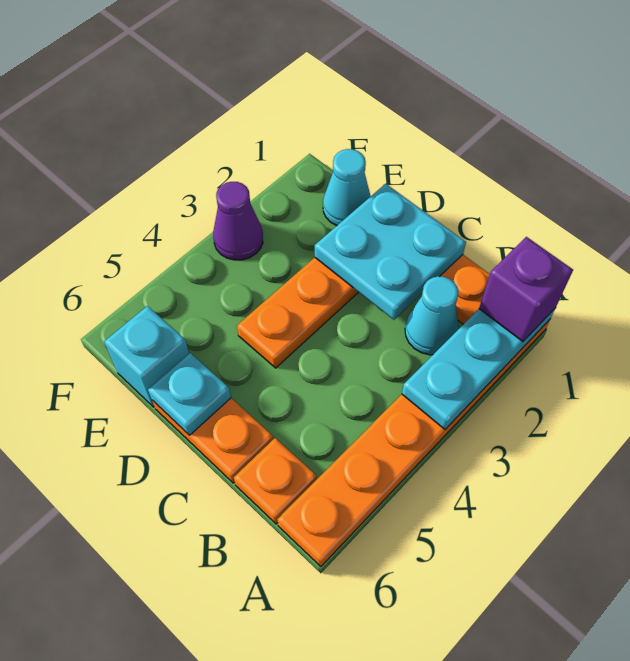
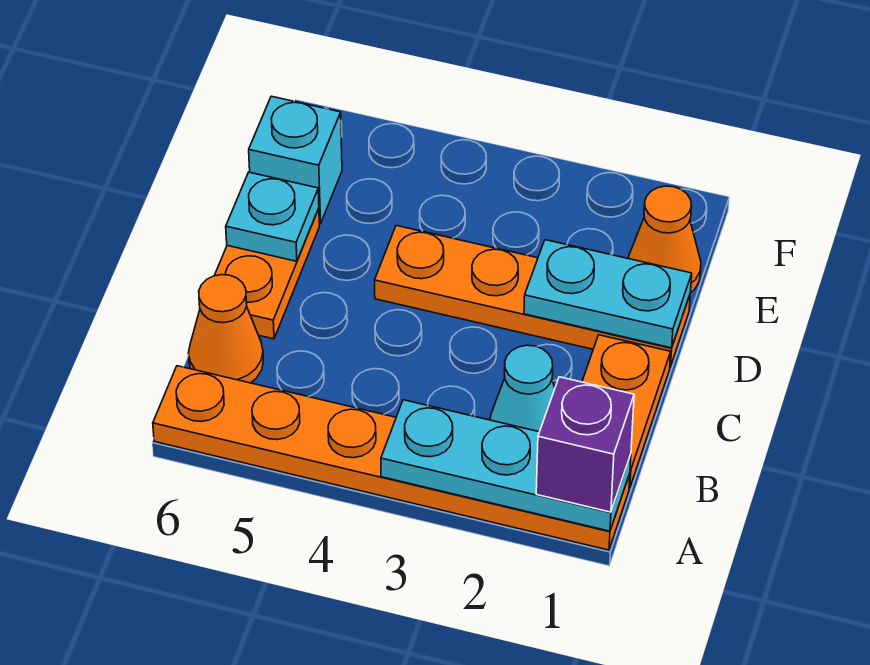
orange 1x1 plate [234,438,317,524] -> orange 1x1 cone [189,275,263,383]
cyan 2x2 plate [315,184,466,320] -> cyan 1x2 plate [524,240,692,348]
cyan 1x1 cone [323,149,371,226] -> orange 1x1 cone [629,186,701,293]
purple 1x1 cone [213,182,263,260] -> none

